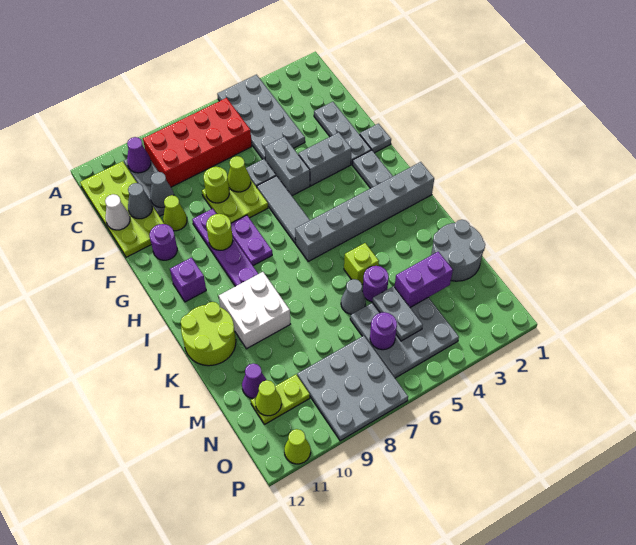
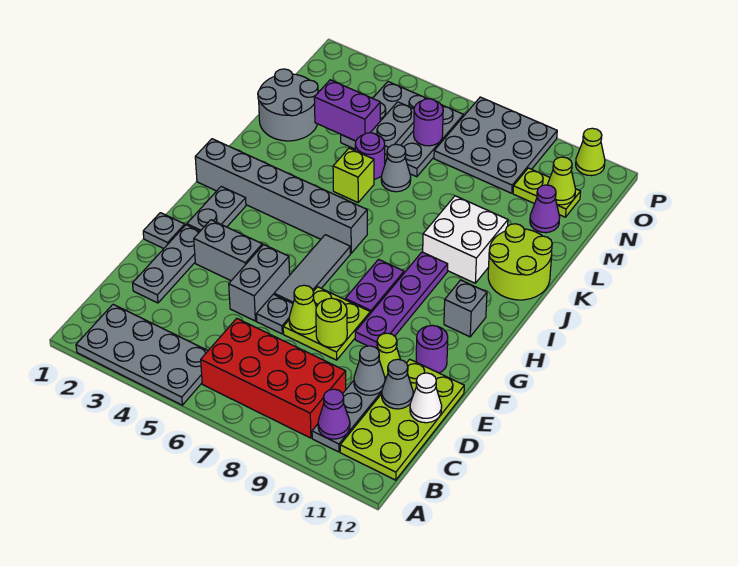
grey 2x4 plate [217,75,305,159] -> grey 2x4 plate turned to [76,304,208,405]
lime 1x1 round brick [206,214,233,250] -> none
purple 1x1 brick [170,258,206,302] -> grey 1x1 brick [444,280,487,337]

